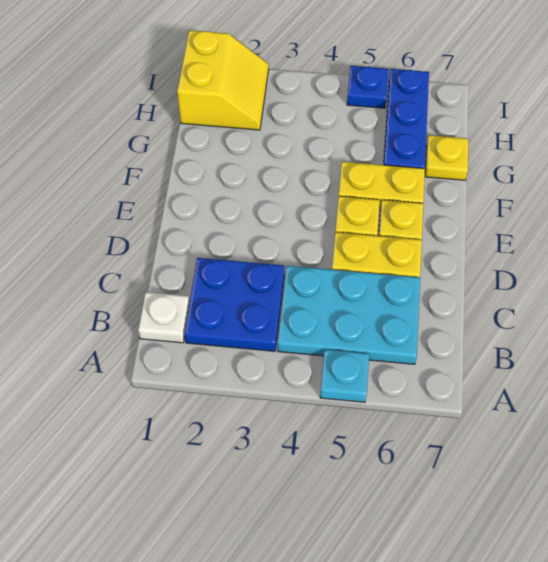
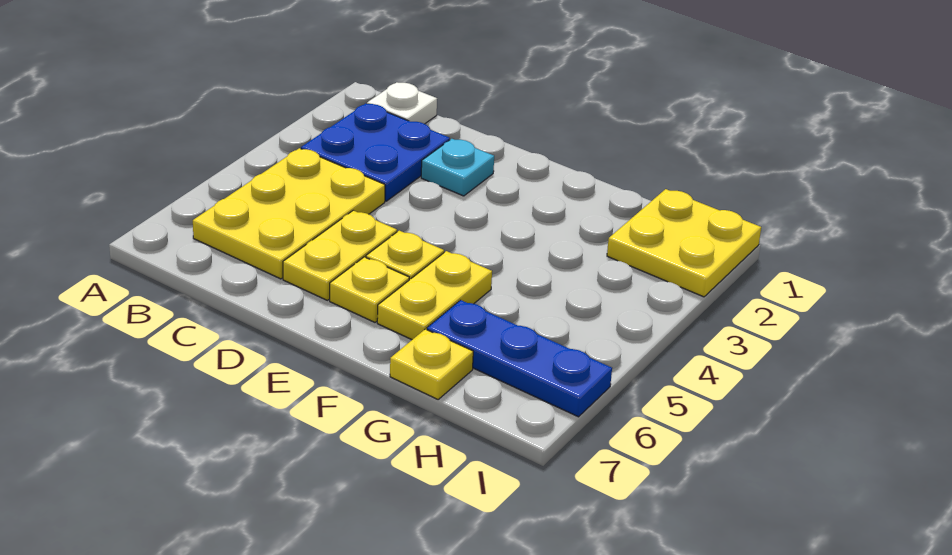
cyan 1x1 plate [320,350,369,402] -> cyan 1x1 plate moved to [421,139,494,196]
cyan 2x3 plate [278,266,420,364] -> yellow 2x3 plate [193,148,385,279]
yellow 2x2 slope [177,30,269,130] -> yellow 2x2 plate [607,189,761,297]
blue 1x1 plate [347,66,389,108] -> none

